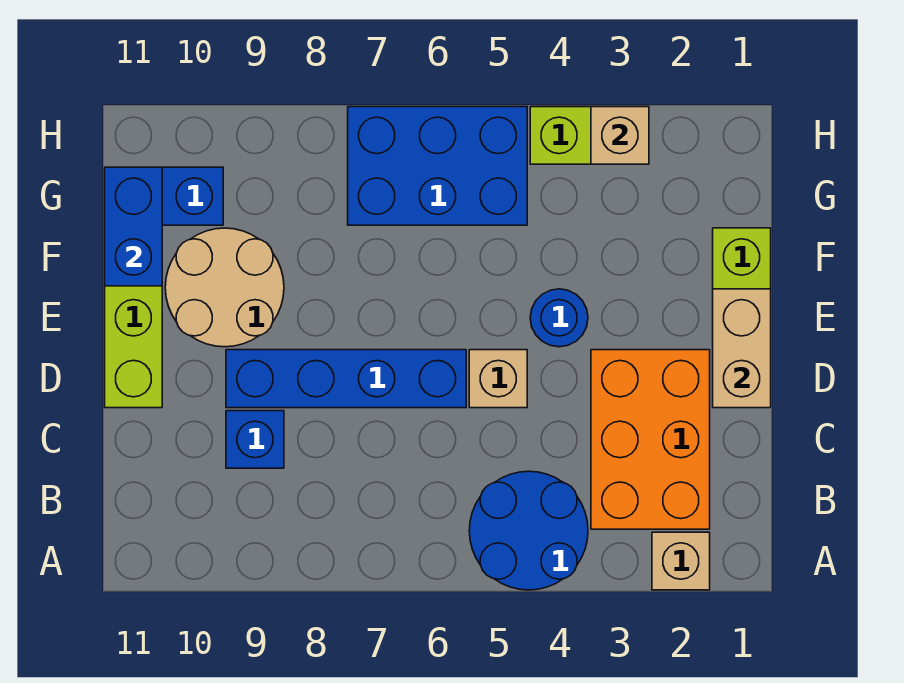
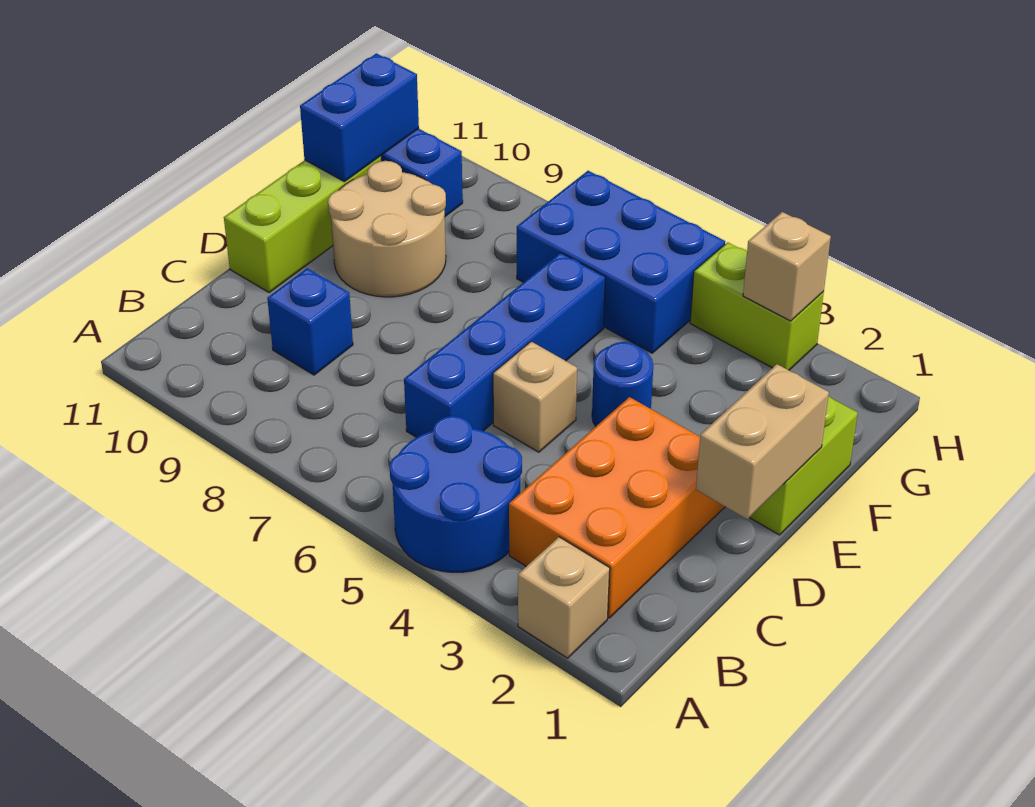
blue 1x4 brick [226,350,466,408] -> blue 1x4 brick turned to [404,253,605,437]

